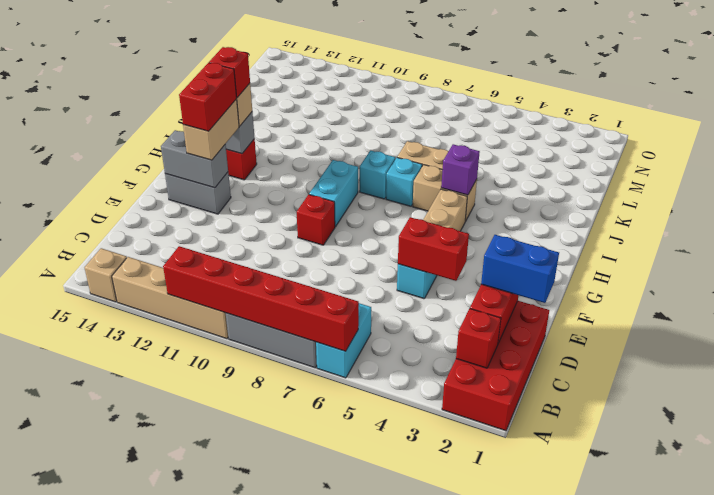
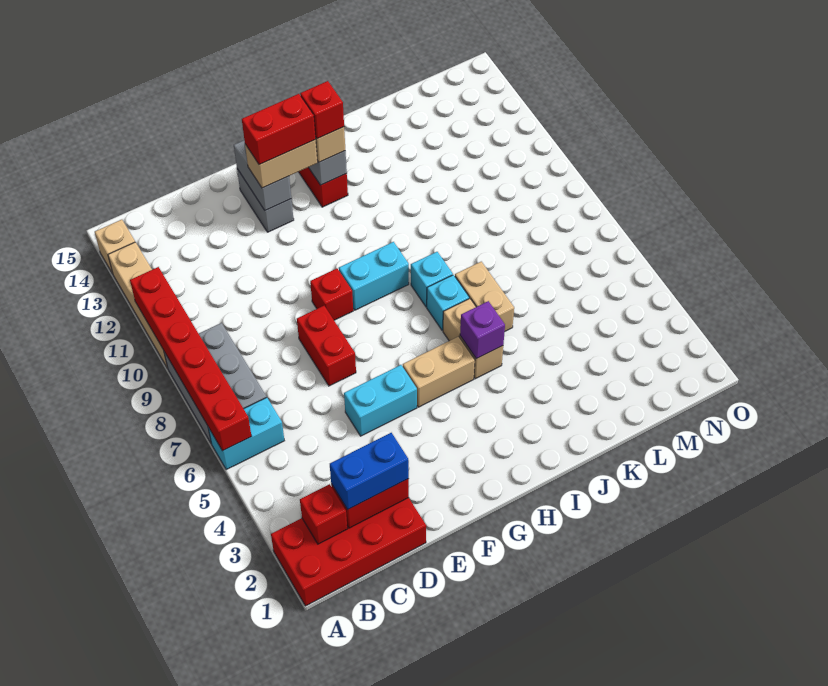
blue 1x2 brick [481,235,559,303] -> blue 1x2 brick turned to [330,433,409,510]
red 1x2 brick [398,217,469,281] -> red 1x2 brick moved to [297,306,356,386]

